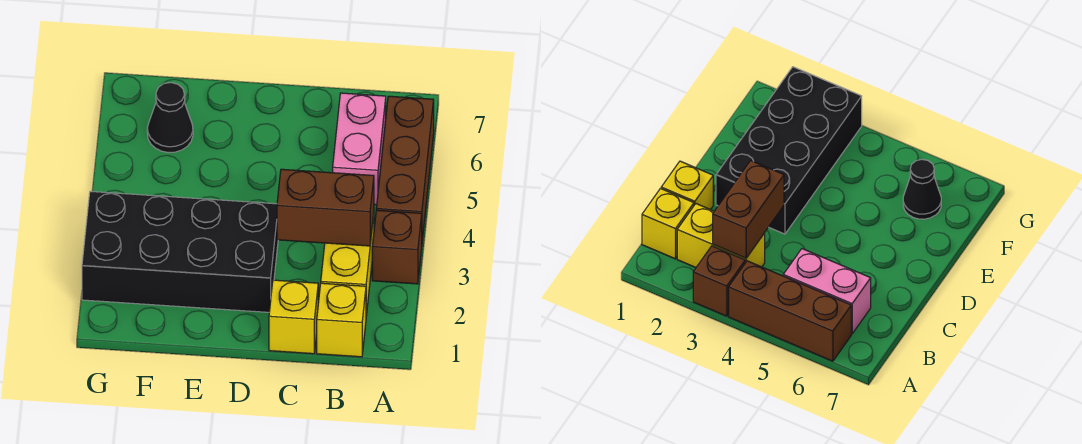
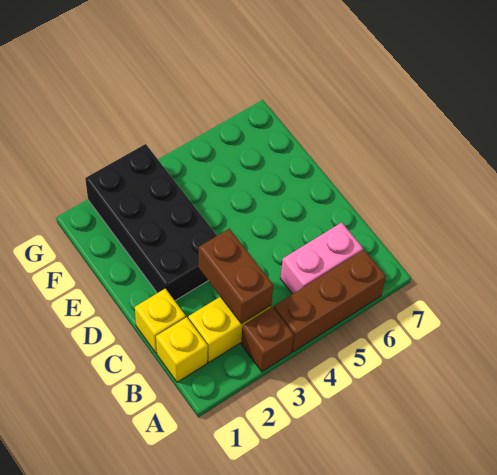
black 1x1 cone [147,83,193,153] -> none

